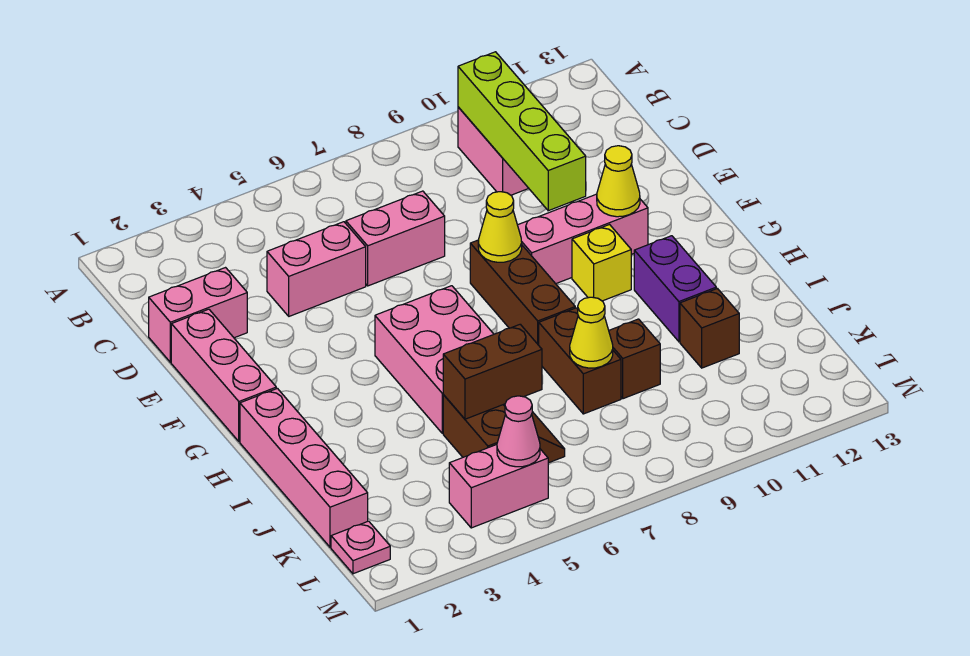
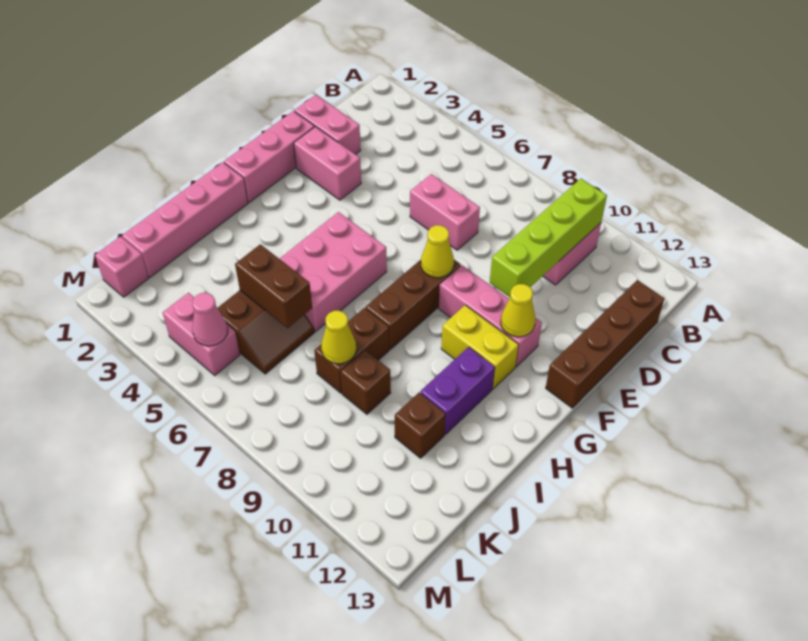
none -> brown 1x4 brick [546,280,664,408]
pink 1x2 brick [267,222,366,316] -> pink 1x2 brick moved to [294,127,361,200]
yellow 1x1 brick [572,225,631,301] -> yellow 1x2 brick [441,305,519,389]
pink 1x1 plate [331,521,390,574] -> pink 1x1 brick [95,236,149,297]

